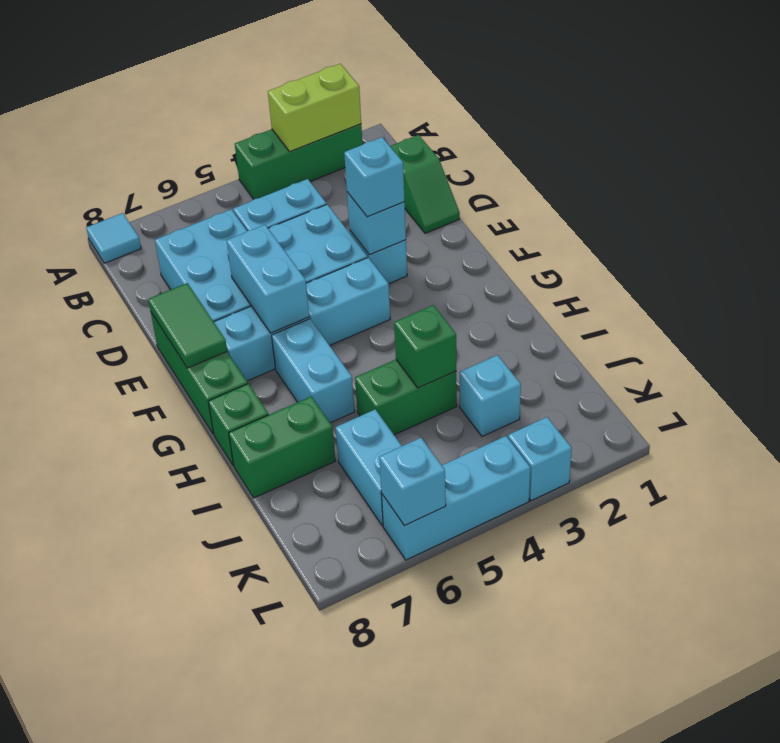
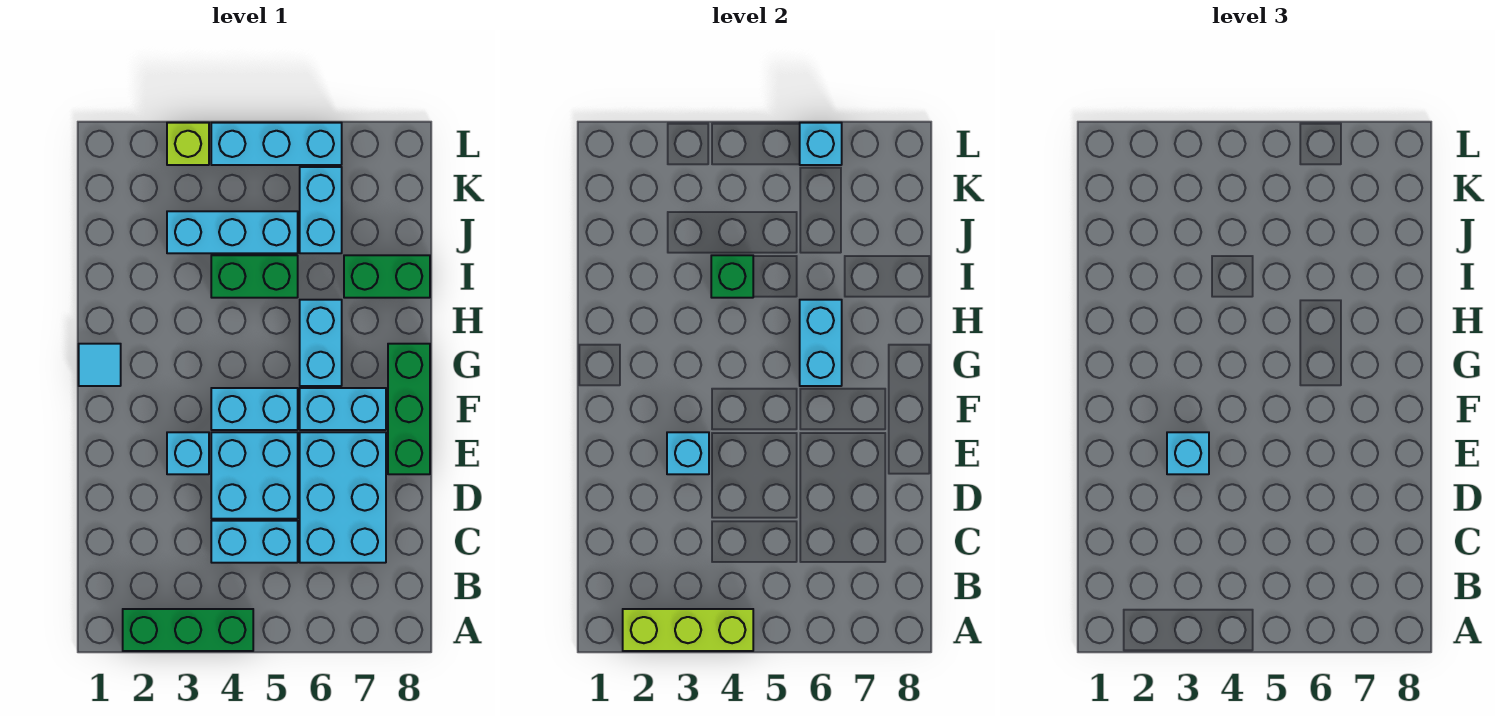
lime 1x2 brick [268,64,361,152] -> lime 1x3 brick [623,609,753,651]
cyan 1x1 tile [86,213,141,263] -> cyan 1x1 tile moved to [79,344,121,386]
green 1x2 slope [390,135,460,233] -> none
cyan 1x2 brick [227,225,309,333] -> cyan 1x2 brick moved to [800,300,842,386]
green 1x2 tile [148,283,227,368] -> none
green 1x1 brick [208,384,268,466] -> none
cyan 1x1 brick [459,355,521,436] -> cyan 1x3 brick [167,211,298,253]
cyan 1x1 brick [508,417,572,501] -> lime 1x1 brick [167,123,209,165]

